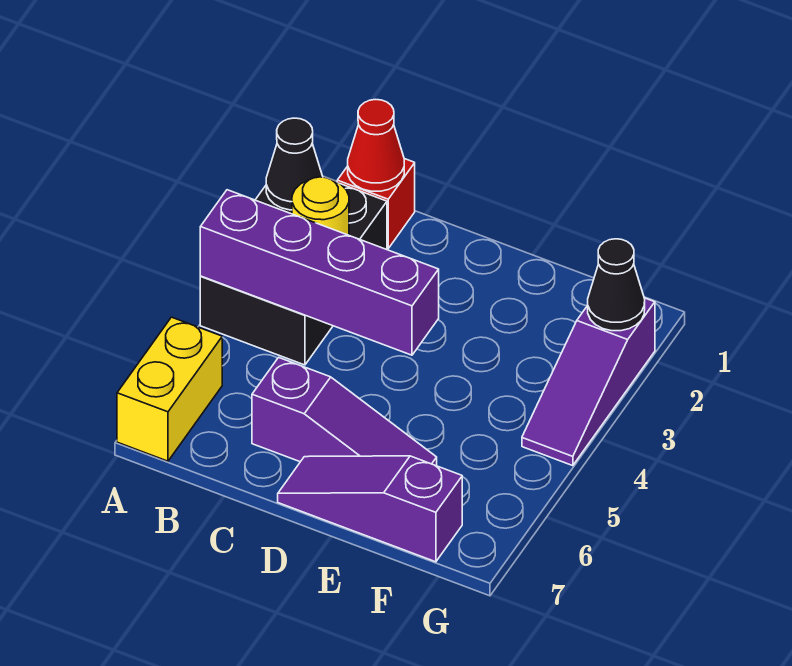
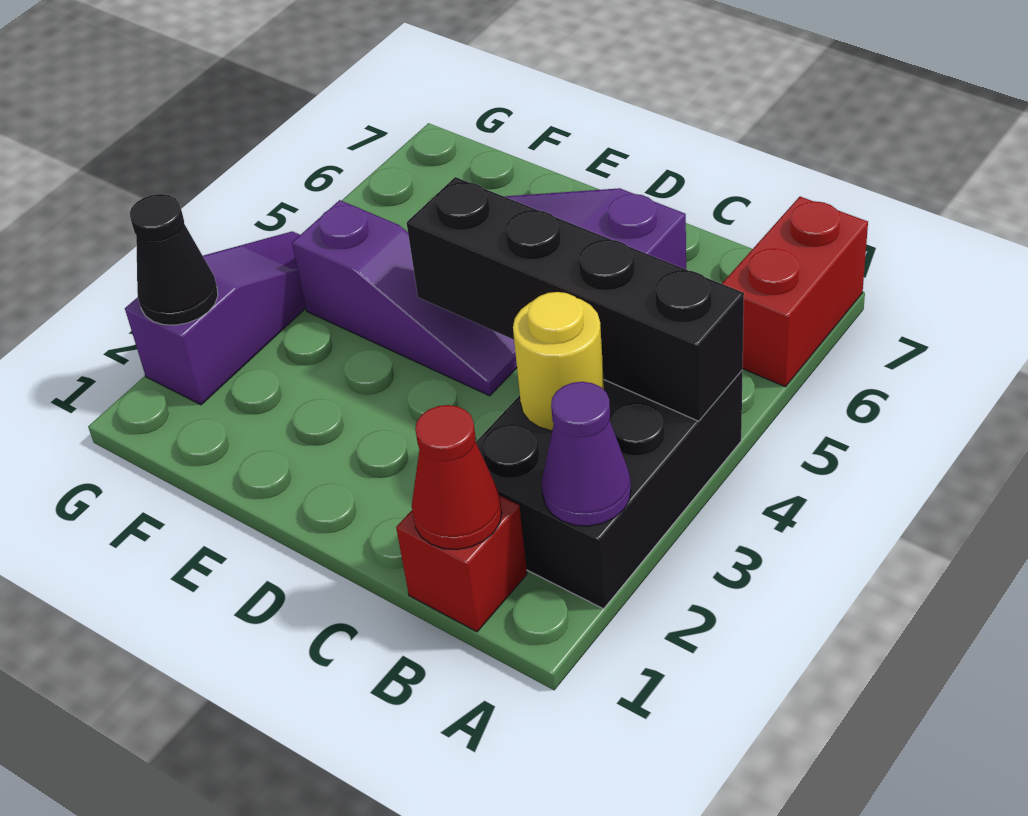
black 1x1 cone [266,118,323,210] -> purple 1x1 cone [542,382,631,526]
purple 1x4 brick [200,190,439,355] -> black 1x4 brick [407,177,744,421]
yellow 1x2 brick [117,317,222,461] -> red 1x2 brick [722,197,868,387]
purple 1x3 slope [278,456,462,562] -> purple 1x3 slope moved to [292,200,517,396]

